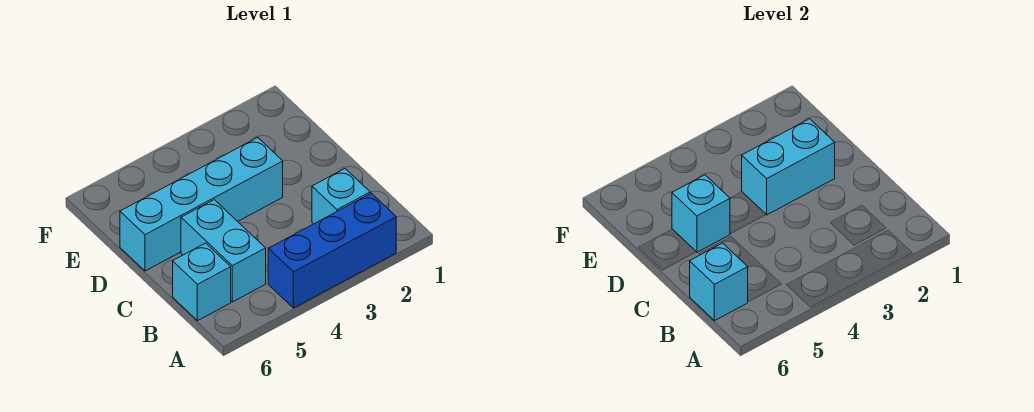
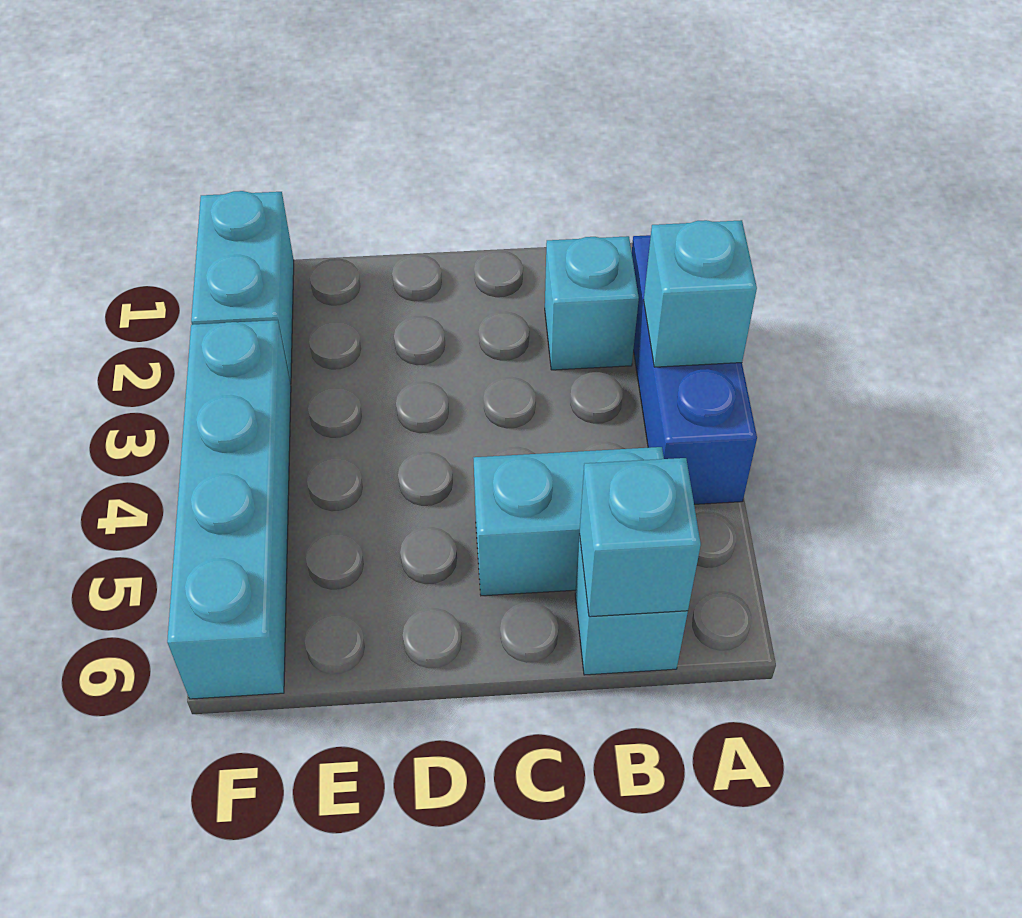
cyan 1x2 brick [742,119,835,215] -> cyan 1x2 brick moved to [191,191,294,384]
cyan 1x4 brick [120,138,283,271] -> cyan 1x4 brick moved to [167,320,291,699]
cyan 1x1 brick [672,175,730,252] -> cyan 1x1 brick moved to [644,220,757,367]

